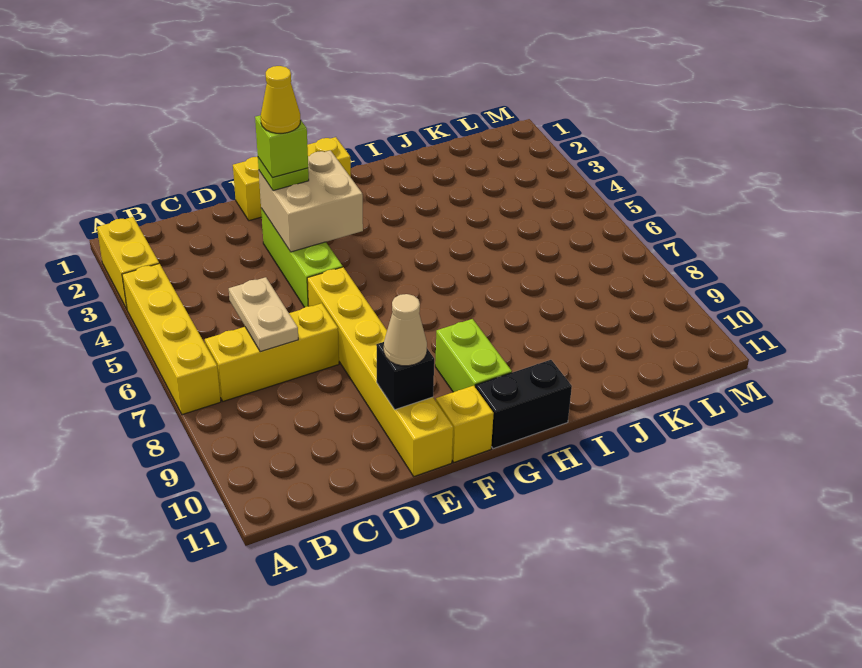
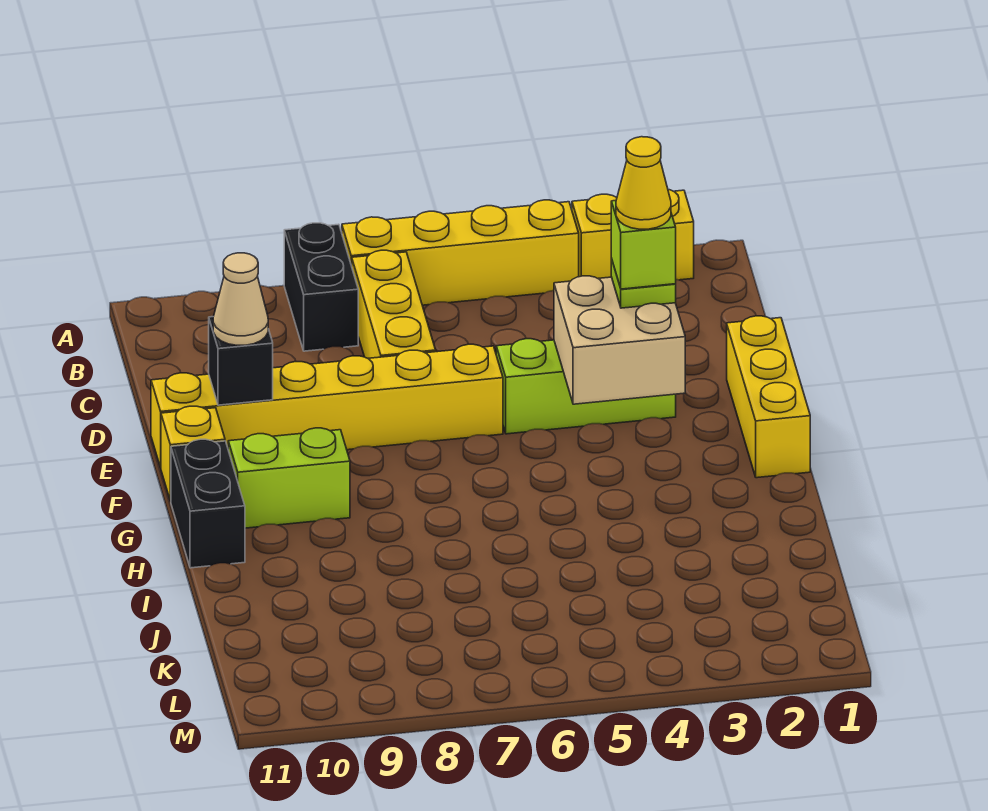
none -> black 1x2 brick [284,223,358,351]
tan 1x2 plate [229,277,298,352] -> none

